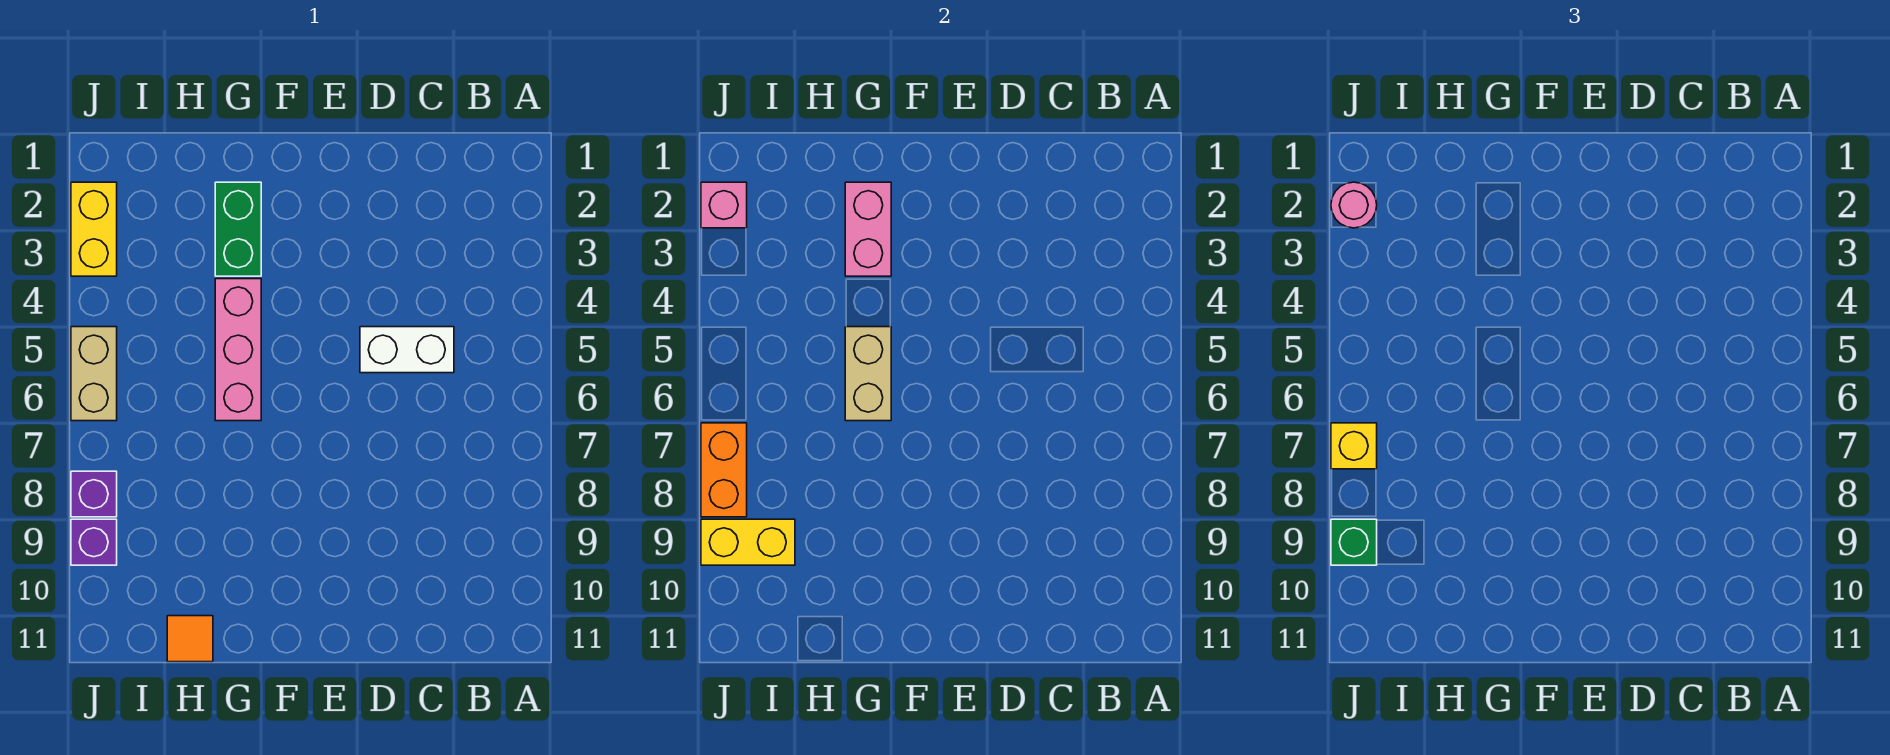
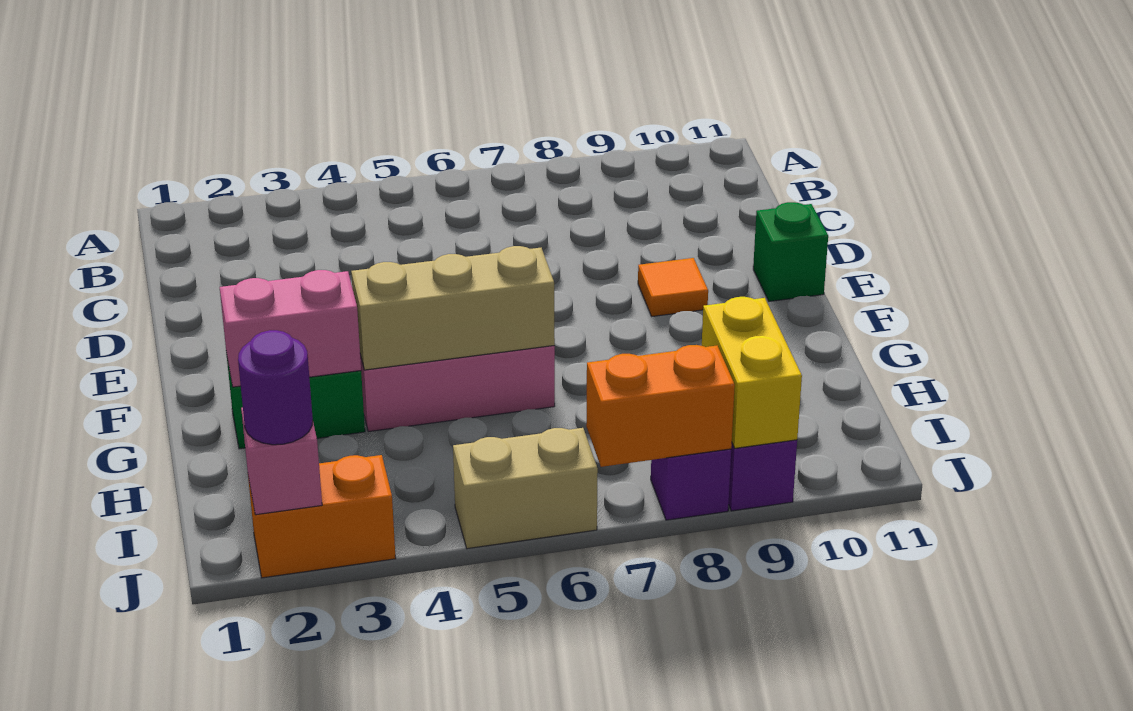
white 1x2 brick [360,327,454,373] -> none
tan 1x2 brick [845,327,891,421] -> tan 1x3 brick [351,246,555,370]
orange 1x1 tile [167,616,213,662] -> orange 1x1 tile moved to [638,258,708,316]
yellow 1x2 brick [71,182,117,276] -> orange 1x2 brick [248,455,396,578]
pink 1x1 round brick [1331,182,1377,228] -> purple 1x1 round brick [238,330,313,445]
yellow 1x1 brick [1331,423,1377,469] -> none
green 1x1 brick [1331,519,1377,565] -> green 1x1 brick moved to [753,202,828,301]

